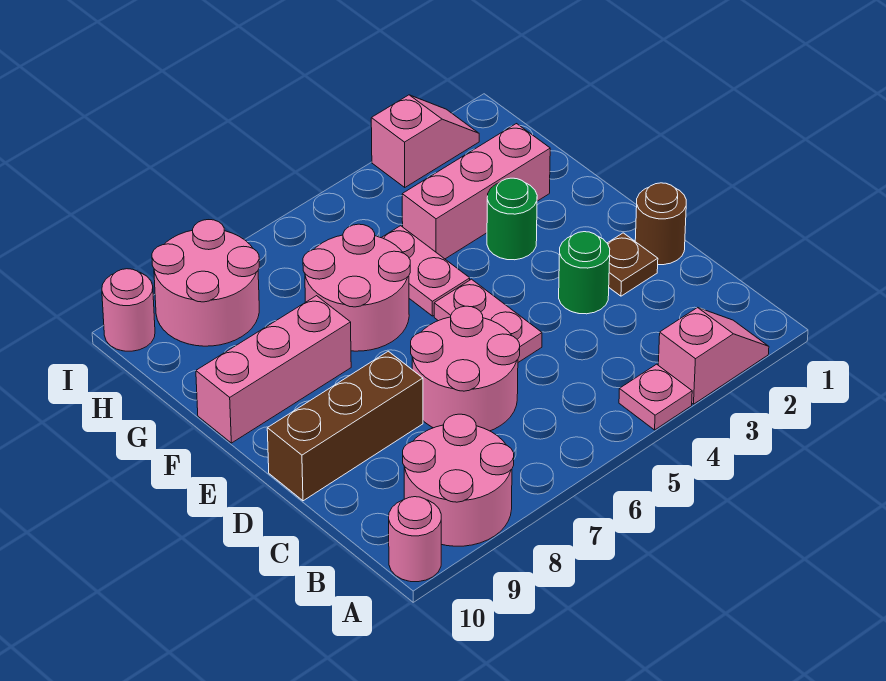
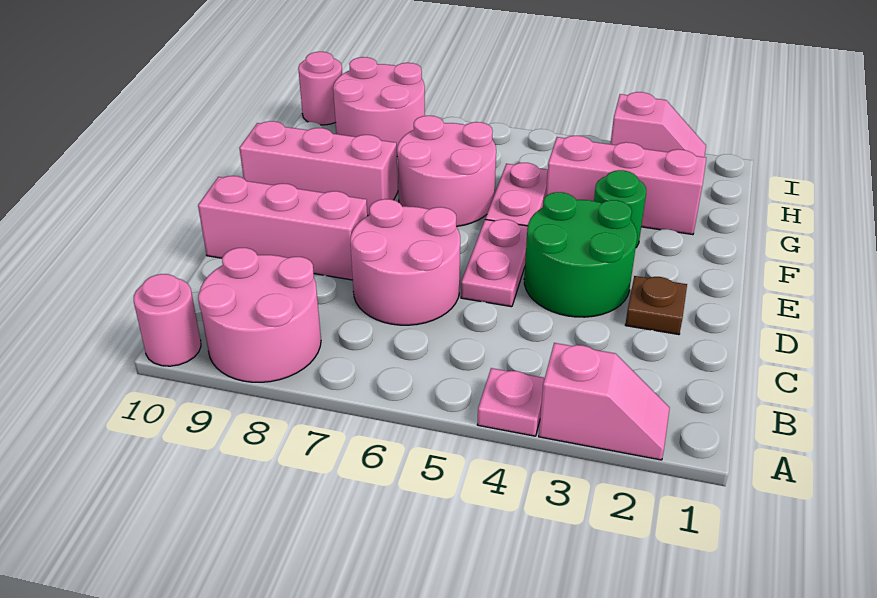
brown 1x1 round brick [635,183,686,265] -> none
green 1x1 round brick [559,232,610,314] -> green 2x2 round brick [524,192,637,317]
brown 1x3 brick [267,351,423,501] -> pink 1x3 brick [198,176,367,280]

